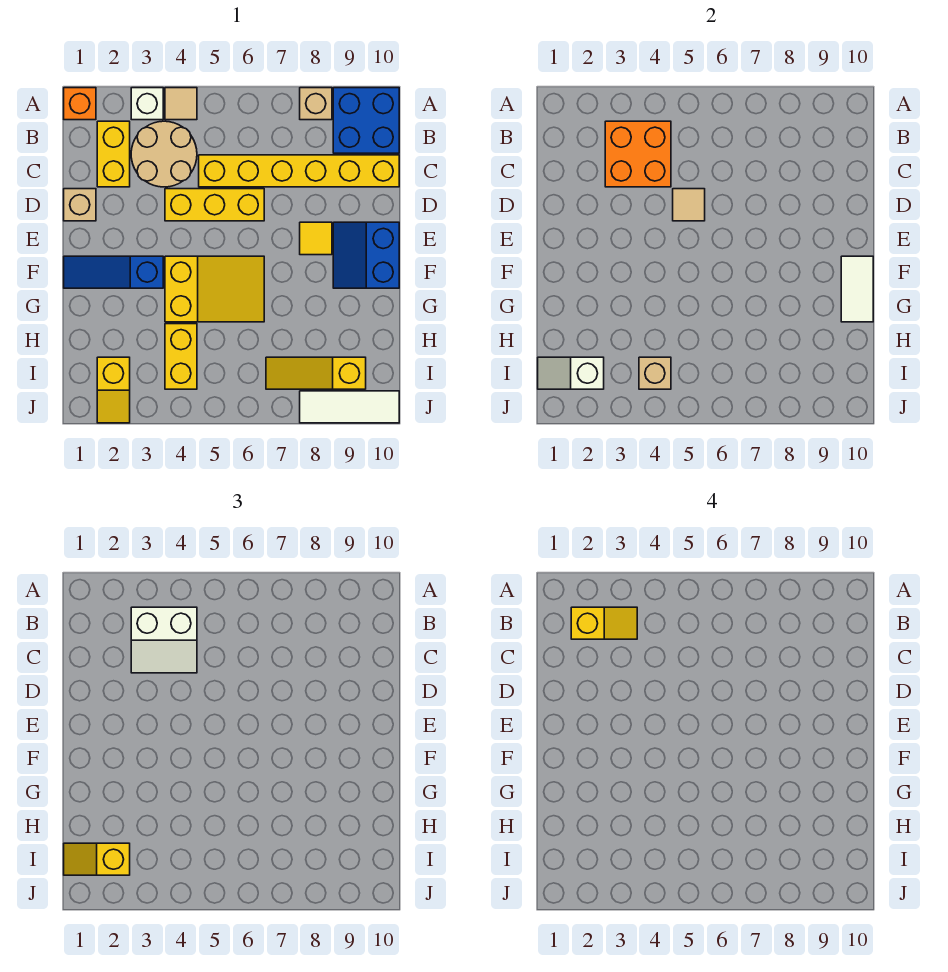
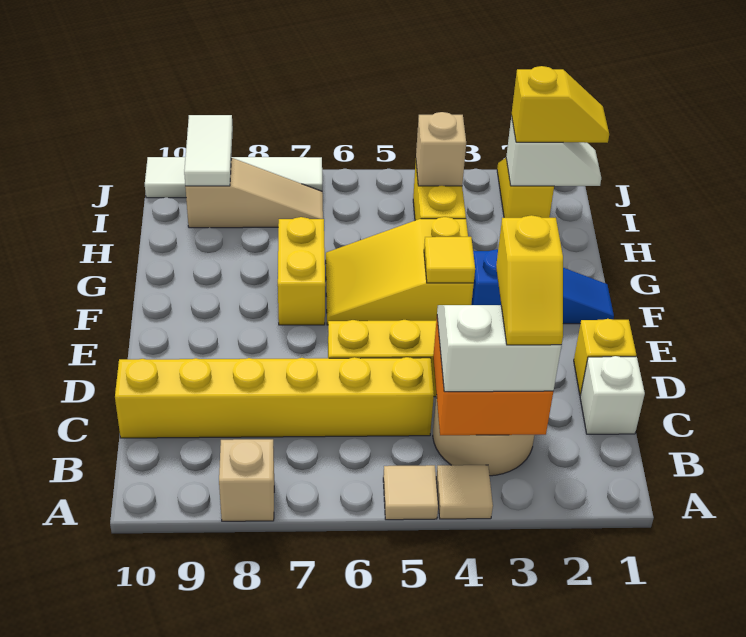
orange 1x1 brick [64,88,96,120] -> none
white 1x1 brick [131,88,163,120] -> white 1x1 brick moved to [580,356,645,434]
blue 2x2 brick [333,88,399,153] -> none
yellow 1x2 brick [97,121,130,187] -> yellow 1x2 brick moved to [278,217,325,325]
yellow 1x2 slope [571,607,637,639] -> yellow 1x2 slope turned to [496,215,563,345]
tan 1x1 brick [64,189,96,221] -> yellow 1x1 brick [574,319,636,396]
tan 1x1 tile [673,189,705,221] -> tan 1x1 tile moved to [383,465,438,520]
yellow 1x1 tile [300,222,332,255] -> yellow 1x1 tile moved to [424,237,475,283]
blue 2x2 slope [333,222,399,288] -> none
white 1x2 tile [841,256,873,322] -> white 1x2 tile moved to [184,115,233,186]
yellow 1x3 slope [266,357,366,389] -> tan 1x3 slope [185,158,323,228]
white 1x3 tile [300,391,399,423] -> white 1x4 tile [145,157,322,198]

